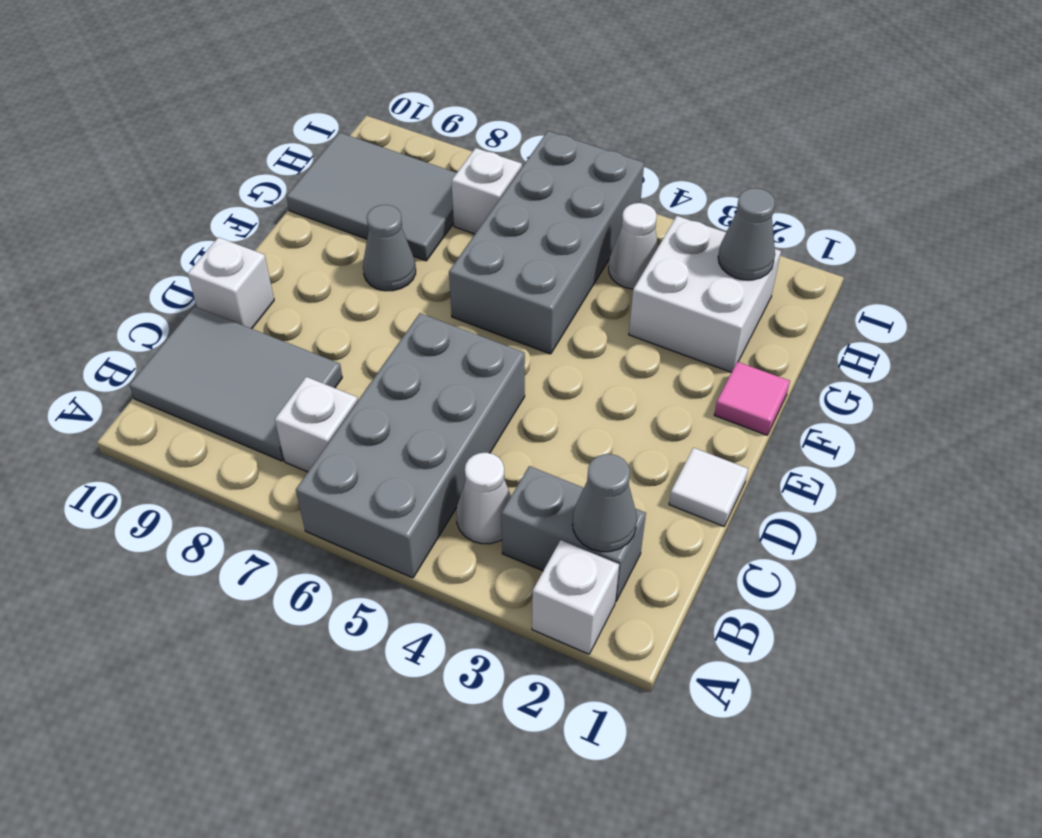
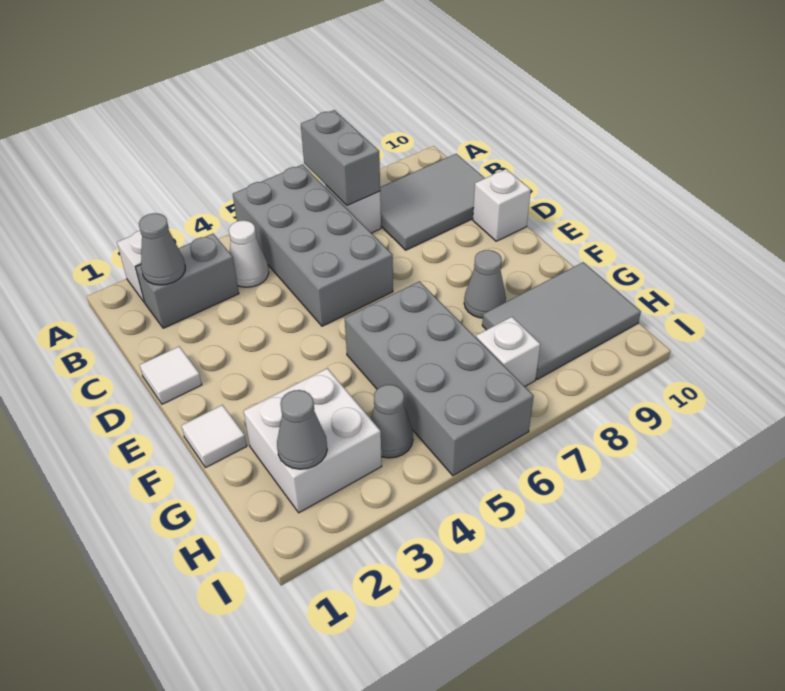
none -> grey 1x2 brick [301,110,380,206]
pink 1x1 tile [714,362,790,435] -> white 1x1 tile [181,405,247,468]
white 1x1 cone [609,203,658,289] -> grey 1x1 cone [371,385,413,458]

